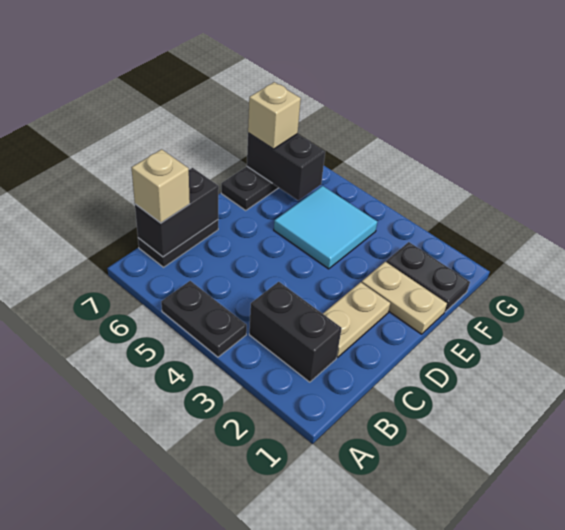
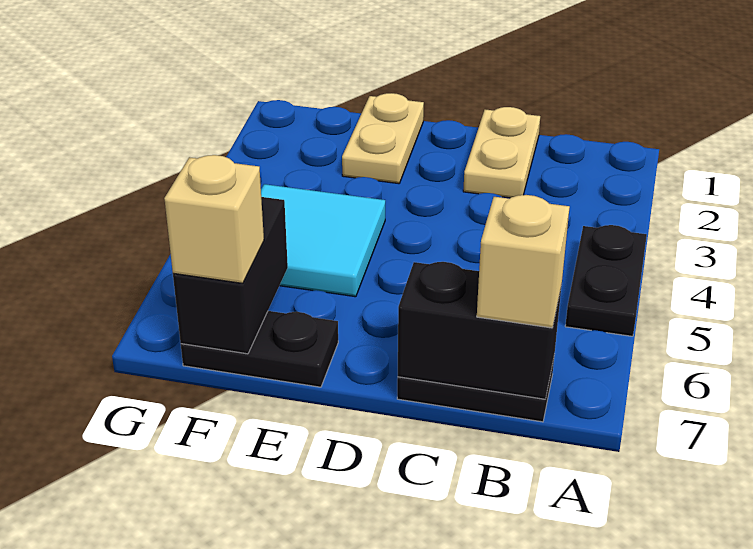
black 1x2 brick [249,282,342,382] -> none
tan 1x2 plate [323,282,390,357] -> tan 1x2 plate turned to [463,107,540,198]
black 1x2 plate [386,242,470,312] -> none

